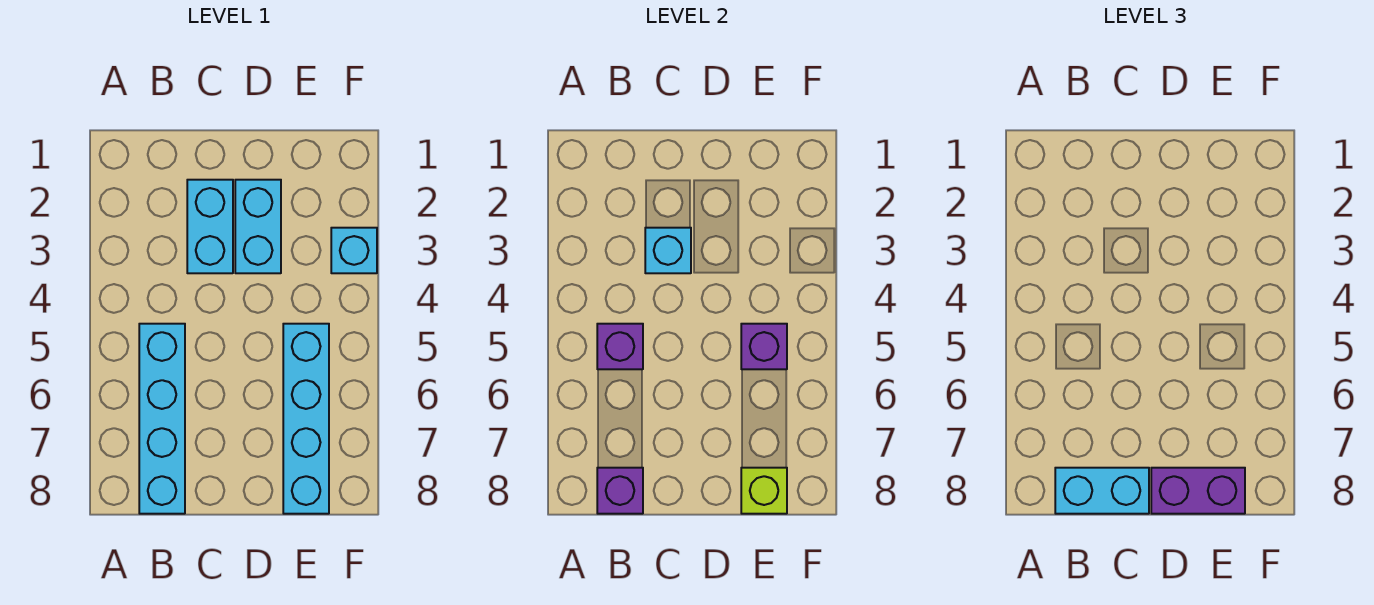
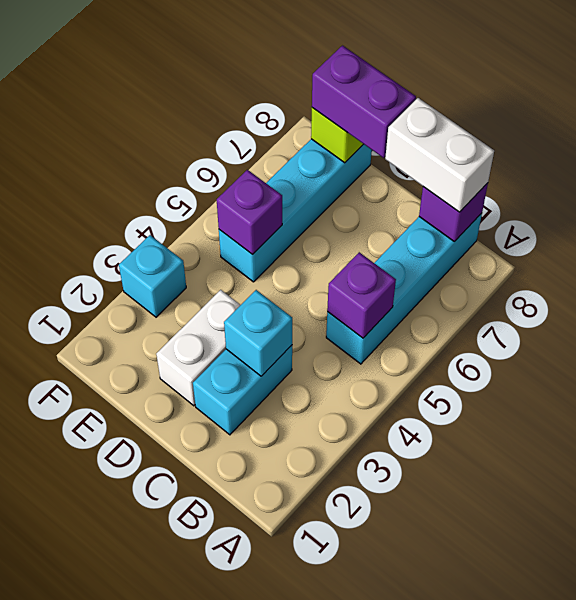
cyan 1x2 brick [1055,468,1149,514] -> white 1x2 brick [385,98,494,212]
cyan 1x2 brick [235,180,281,273] -> white 1x2 brick [156,290,240,406]

